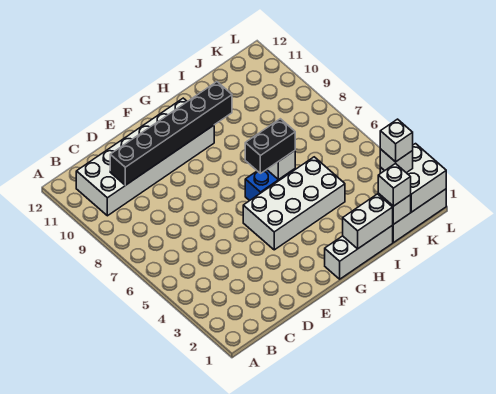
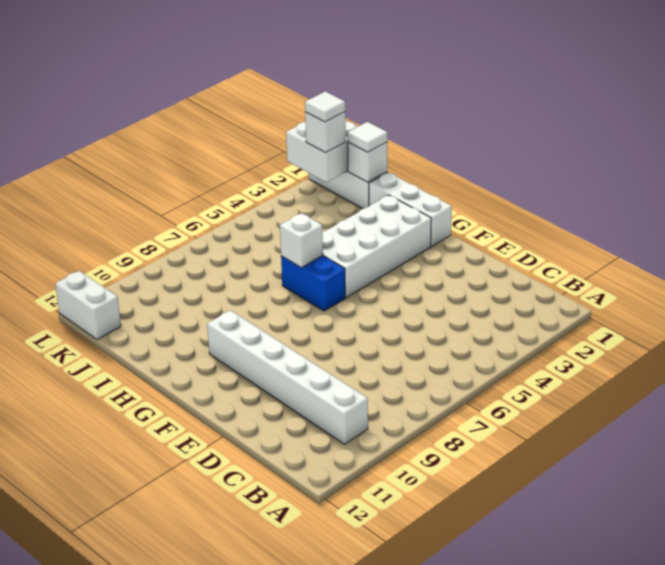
white 2x6 brick [76,98,214,216] -> white 1x6 brick [207,310,368,444]
black 1x6 brick [110,82,232,185] -> none
white 2x4 brick [243,157,345,250] -> white 2x4 brick turned to [322,195,431,298]
black 1x2 brick [245,119,295,173] -> none
white 1x2 brick [343,194,393,249] -> white 1x2 brick moved to [55,271,121,340]
white 1x1 brick [378,163,411,206] -> white 1x1 tile [348,122,387,152]
white 1x1 brick [380,119,413,162] -> white 1x1 tile [305,91,345,122]

